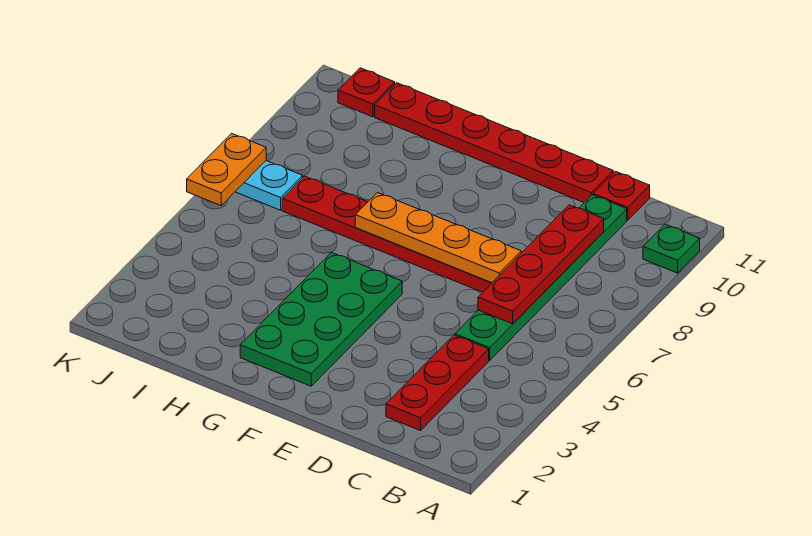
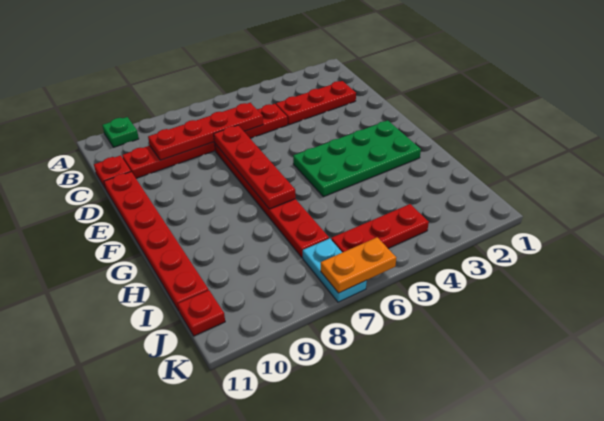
green 1x6 plate [455,195,627,360] -> red 1x6 plate [122,104,288,178]
orange 1x4 plate [355,193,521,283] -> red 1x4 plate [214,125,296,209]
none -> red 1x3 plate [331,204,429,252]

